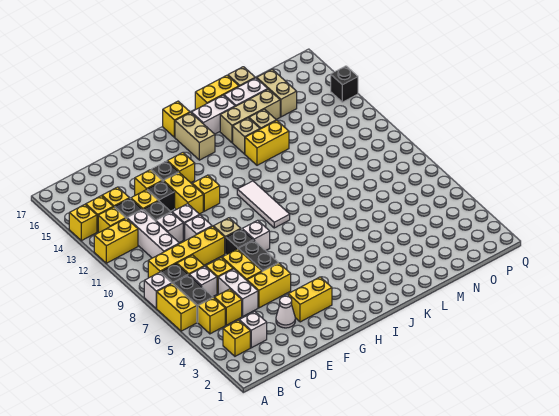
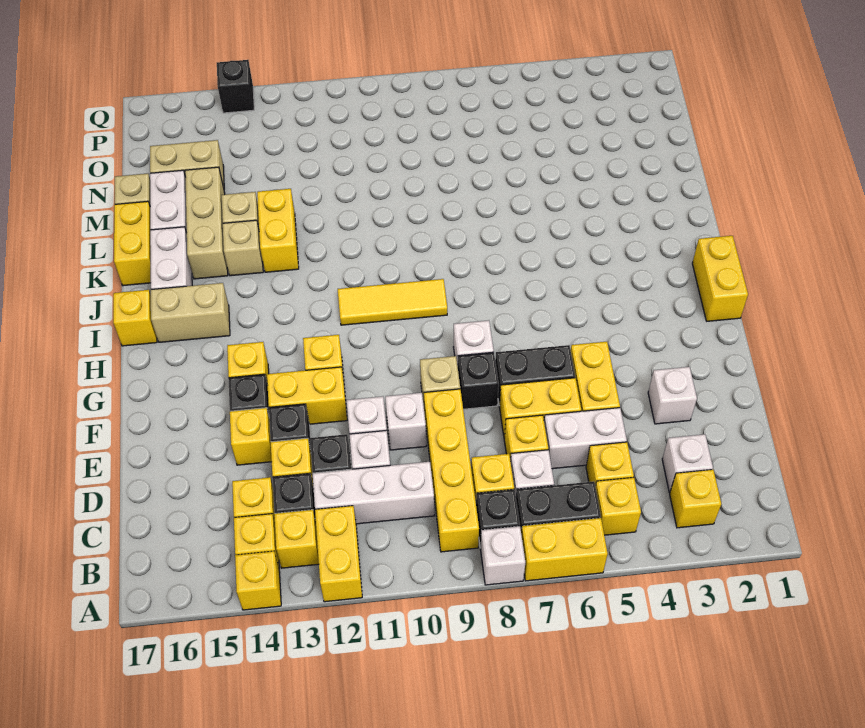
white 1x1 cone [276,296,295,328] -> white 1x1 brick [648,367,697,424]
yellow 1x2 brick [288,277,332,322] -> yellow 1x2 brick moved to [692,236,748,321]
white 1x3 tile [237,181,290,228] -> yellow 1x3 tile [338,279,447,325]

